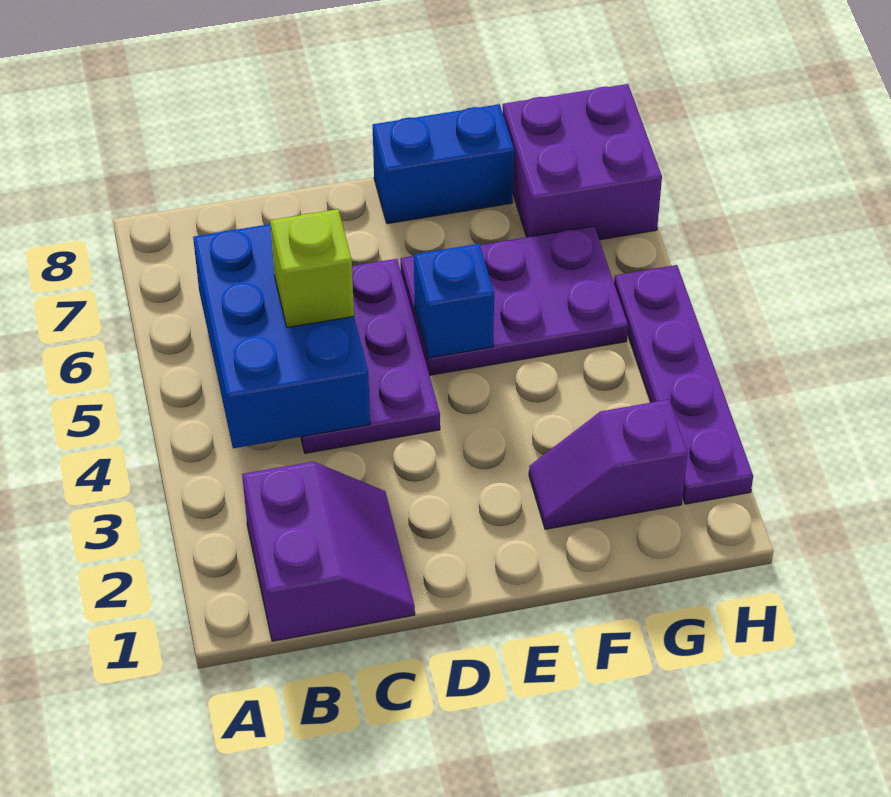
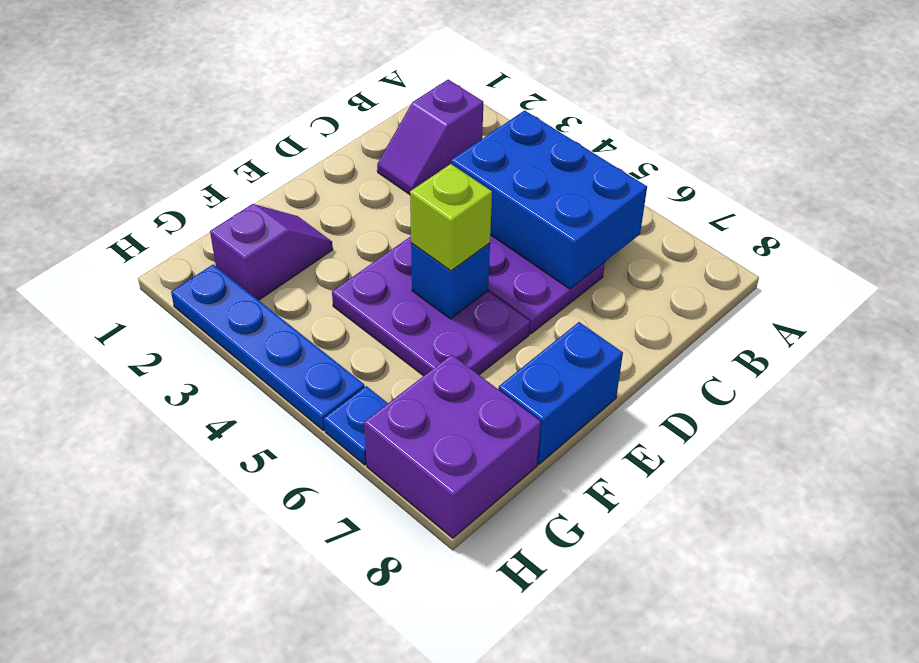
purple 2x2 slope [242,462,415,641] -> purple 1x2 slope [377,80,483,195]
lime 1x1 brick [270,209,354,328] -> lime 1x1 brick moved to [410,164,492,271]
purple 2x3 plate [400,226,628,375] -> purple 2x3 plate turned to [332,236,530,376]
purple 1x4 plate [614,265,753,504] -> blue 1x4 plate [171,265,365,430]
none -> blue 1x1 plate [324,386,388,465]

